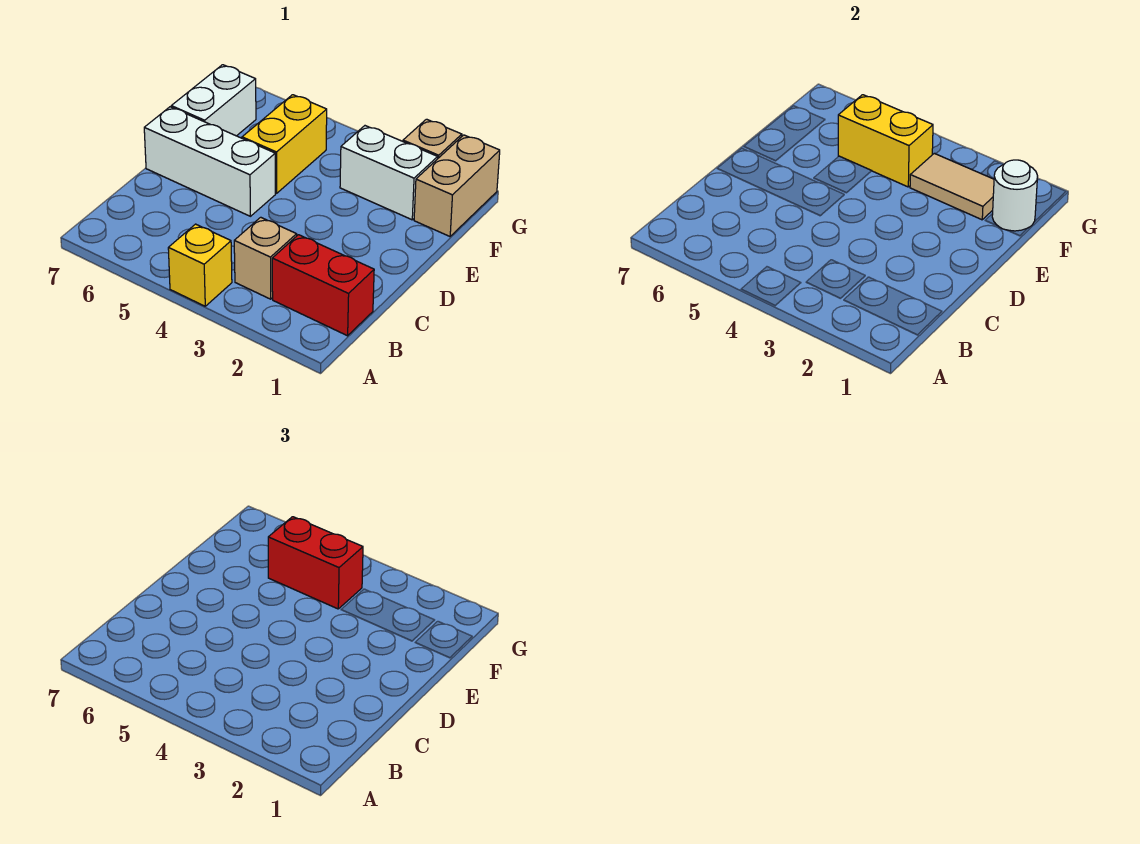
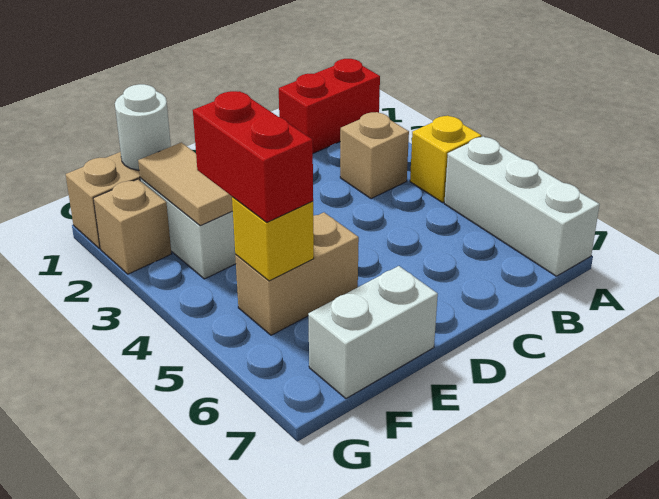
red 1x2 brick [272,235,374,336] -> red 1x2 brick turned to [279,59,380,153]
white 1x3 brick [144,107,275,216] -> white 1x3 brick moved to [444,136,600,276]
yellow 1x2 brick [242,95,327,193] -> tan 1x2 brick [235,212,359,335]
yellow 1x2 brick [838,95,933,187] -> yellow 1x1 brick [232,197,314,281]

